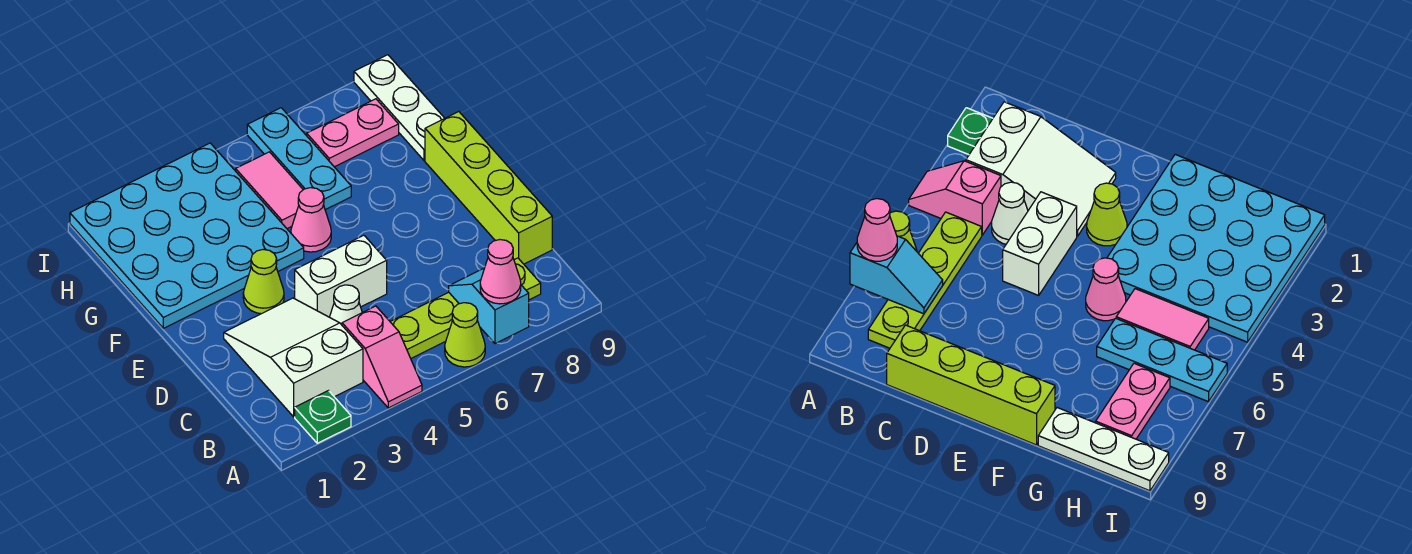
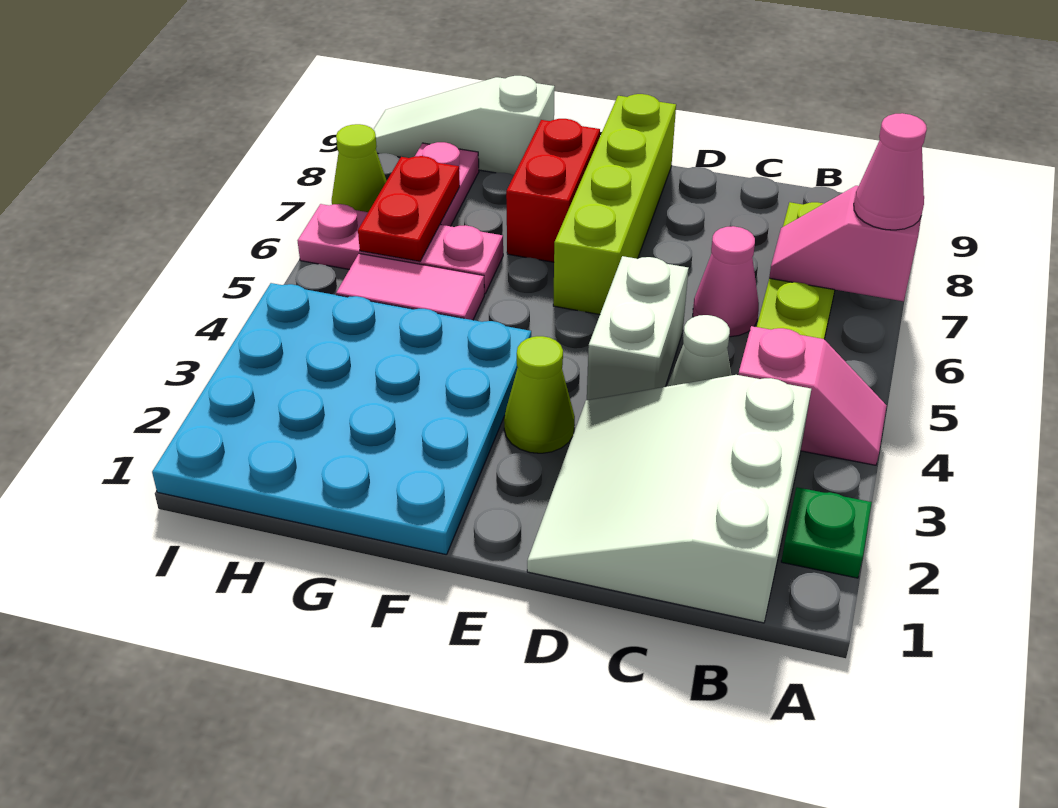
lime 1x1 cone [445,303,485,367] -> lime 1x1 cone moved to [332,124,386,212]
cyan 1x2 slope [449,269,529,344] -> pink 1x2 slope [769,186,921,301]
white 2x3 slope [224,298,363,417] -> white 3x3 slope [527,375,811,623]
lime 1x4 brick [425,112,552,264] -> lime 1x4 brick turned to [553,94,676,315]
pink 1x1 cone [291,188,331,252] -> pink 1x1 cone moved to [693,226,759,337]
none -> red 1x2 brick [506,119,600,262]
cyan 1x3 plate [247,108,351,210] -> pink 1x3 plate [298,204,503,294]
white 1x3 plate [354,55,445,160] -> white 1x3 slope [373,76,555,175]
none -> red 1x2 plate [358,156,460,261]

